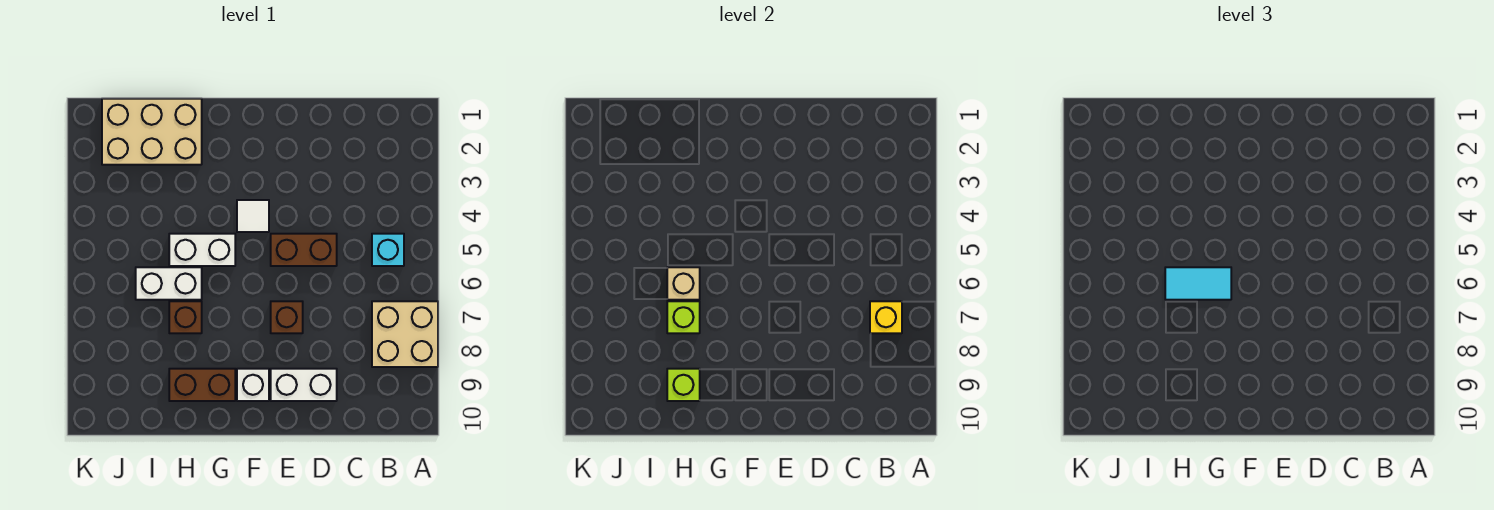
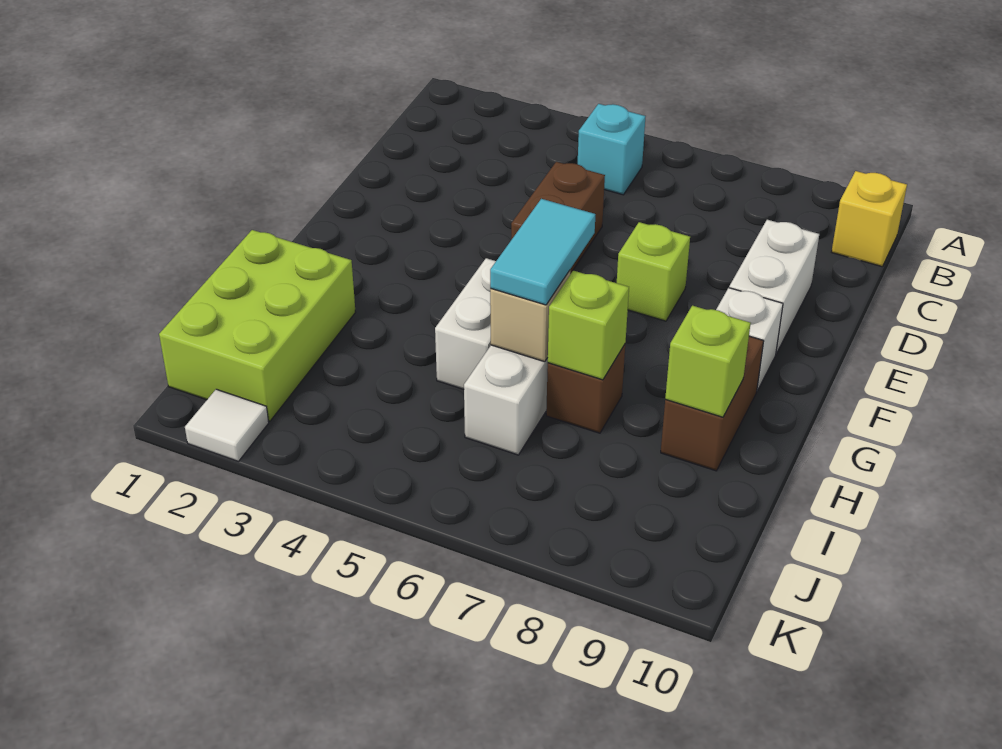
tan 2x2 brick [372,301,438,367] -> none
yellow 1x1 brick [870,301,902,333] -> yellow 1x1 brick moved to [832,171,907,267]
brown 1x1 brick [271,301,303,333] -> lime 1x1 brick [617,222,690,321]
white 1x1 tile [237,200,269,232] -> white 1x1 tile moved to [185,389,269,461]
tan 2x3 brick [102,99,202,165] -> lime 2x3 brick [159,230,356,421]

